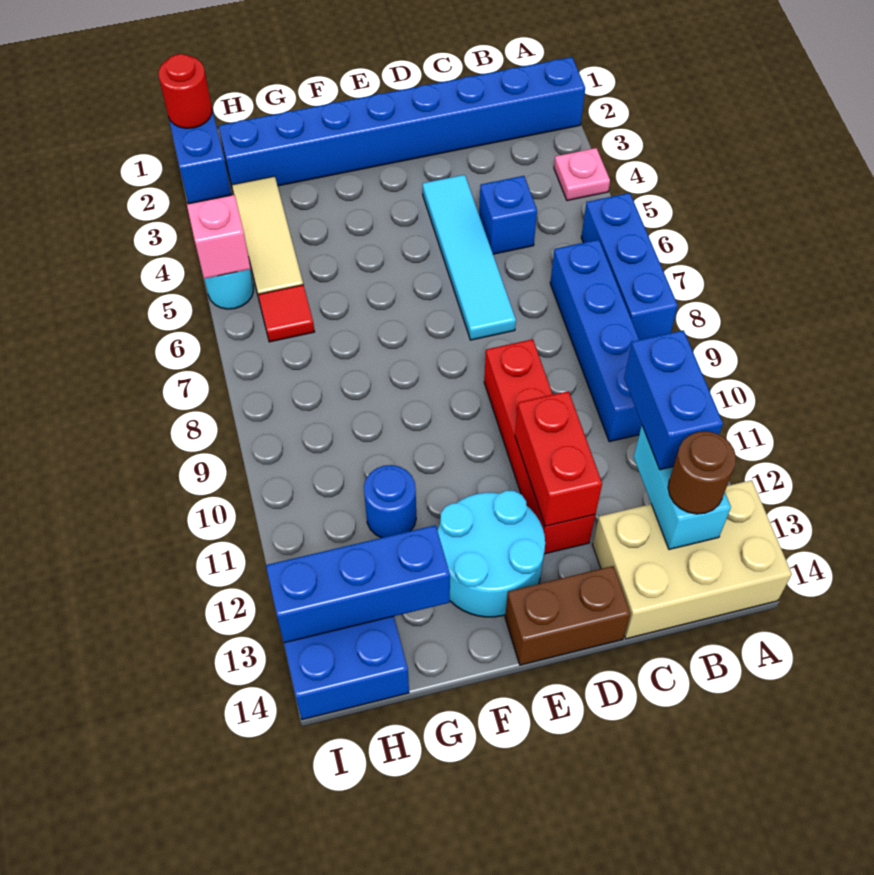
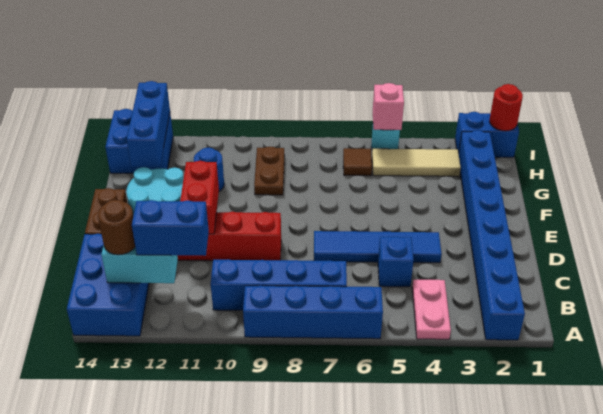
pink 1x1 plate [554,148,610,201] -> pink 1x2 plate [412,280,451,339]
blue 1x3 brick [581,193,678,340] -> blue 1x4 brick [243,286,383,339]
tan 2x3 brick [593,480,792,639] -> blue 2x3 brick [67,234,149,336]
cyan 1x4 tile [422,175,516,340] -> blue 1x4 tile [314,231,442,263]
red 1x2 brick [515,391,602,526] -> red 1x2 brick turned to [180,161,219,234]
none -> brown 1x2 plate [254,147,285,195]
red 1x1 tile [258,285,315,342] -> brown 1x1 tile [343,148,372,176]

